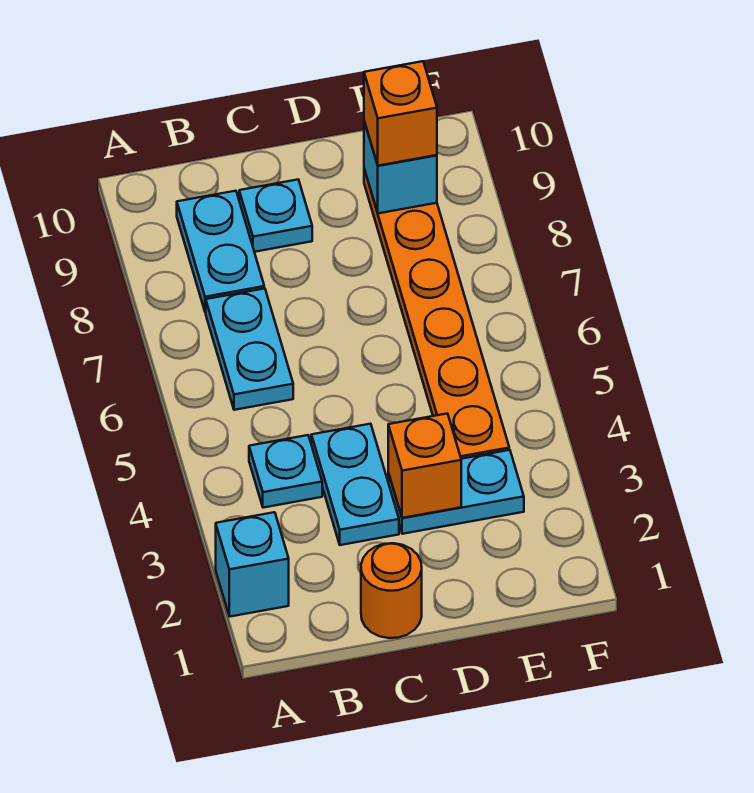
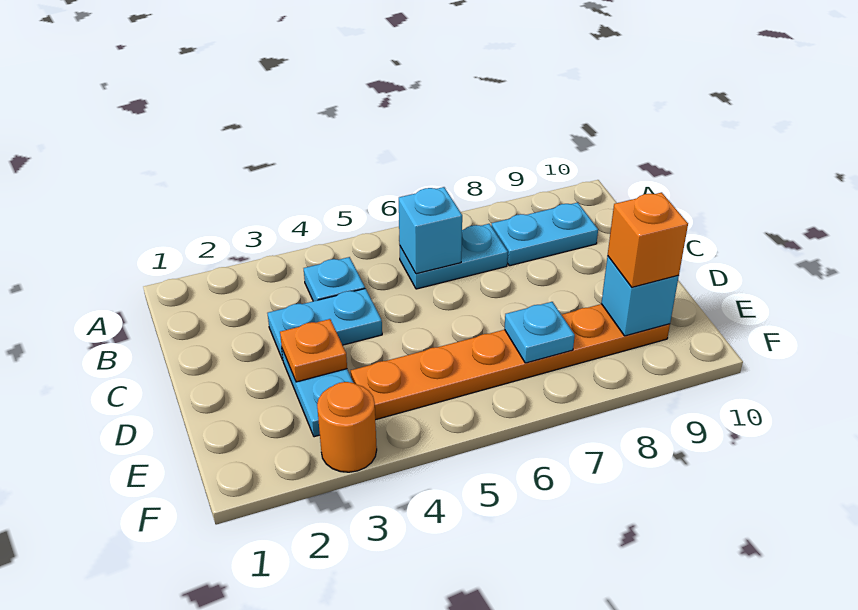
cyan 1x1 brick [216,512,289,617] -> cyan 1x1 brick moved to [399,187,462,274]
orange 1x1 round brick [361,543,422,638] -> orange 1x1 round brick moved to [317,382,377,472]
cyan 1x1 plate [239,180,312,252] -> cyan 1x1 plate moved to [504,302,575,363]
orange 1x1 brick [388,414,461,518] -> orange 1x1 plate [280,319,347,382]

